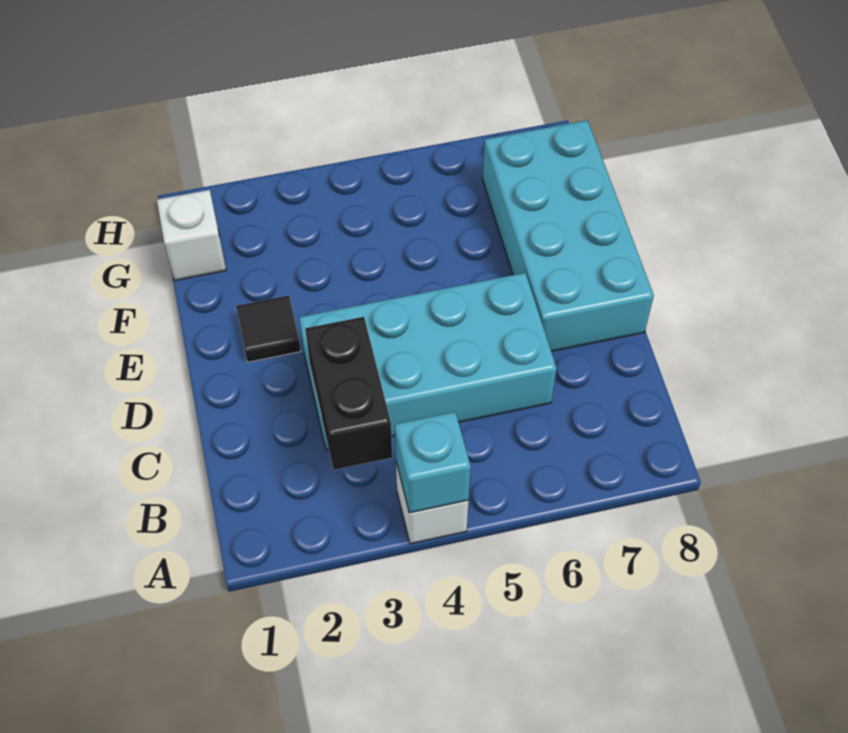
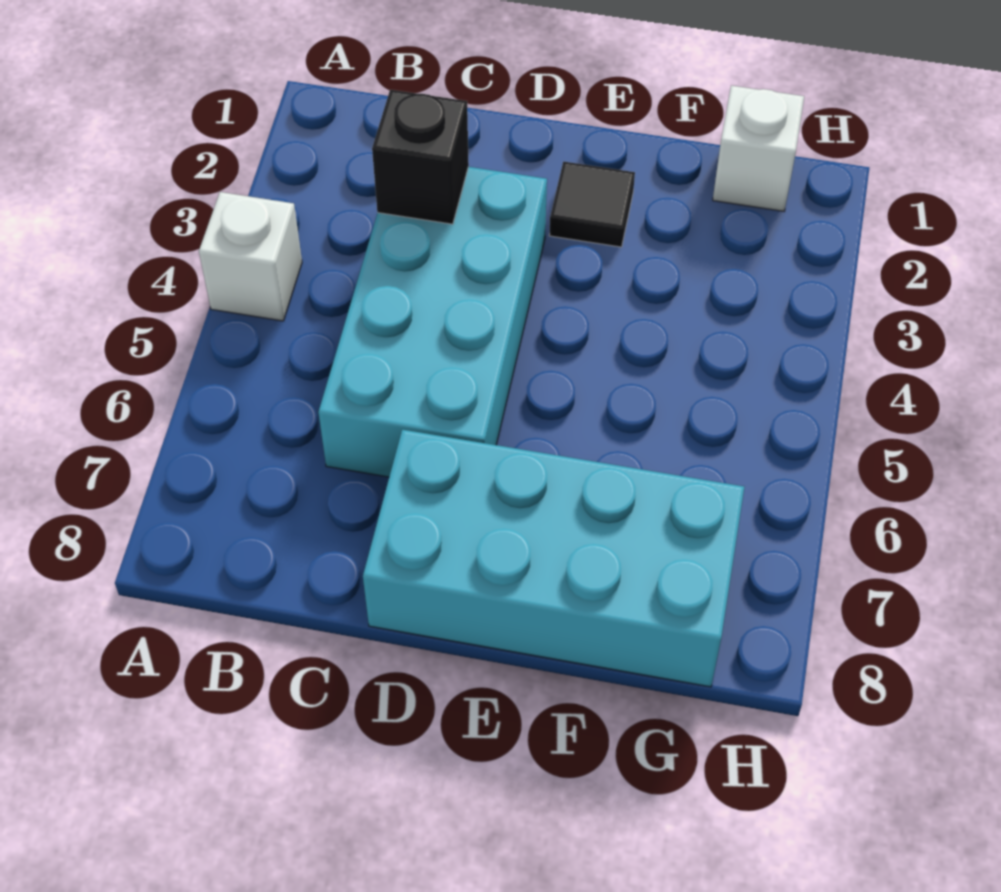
cyan 1x1 brick [395,412,471,513] -> none
black 1x2 brick [305,317,392,470] -> black 1x1 brick [372,90,469,224]

